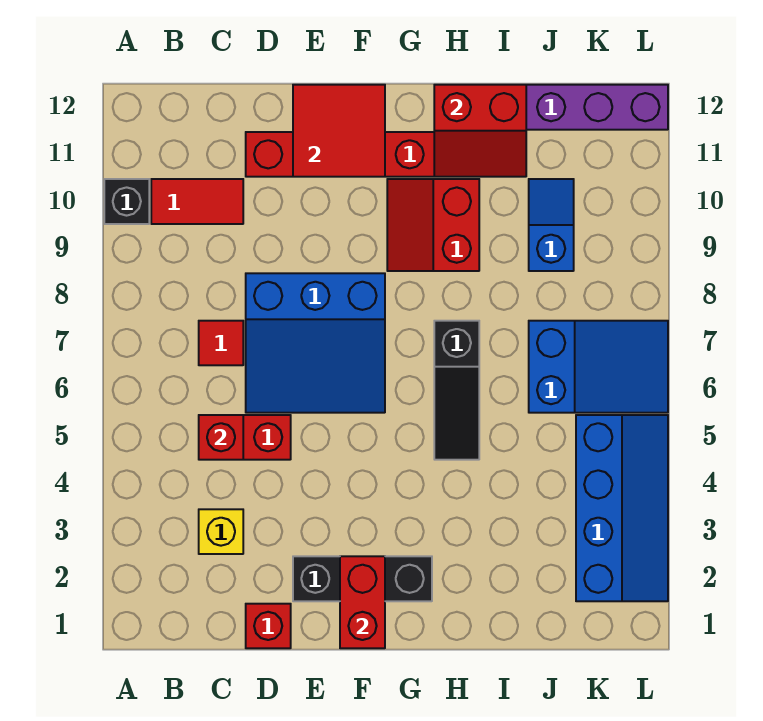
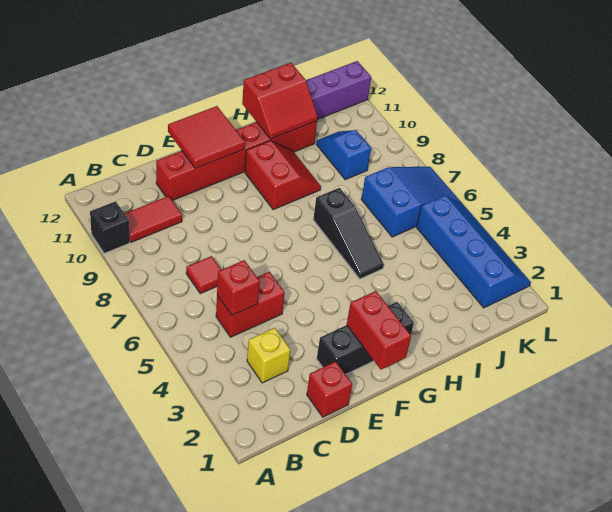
blue 3x3 slope [246,273,385,413] -> none
red 2x2 slope [387,179,479,271] -> red 2x2 slope turned to [245,141,321,210]

